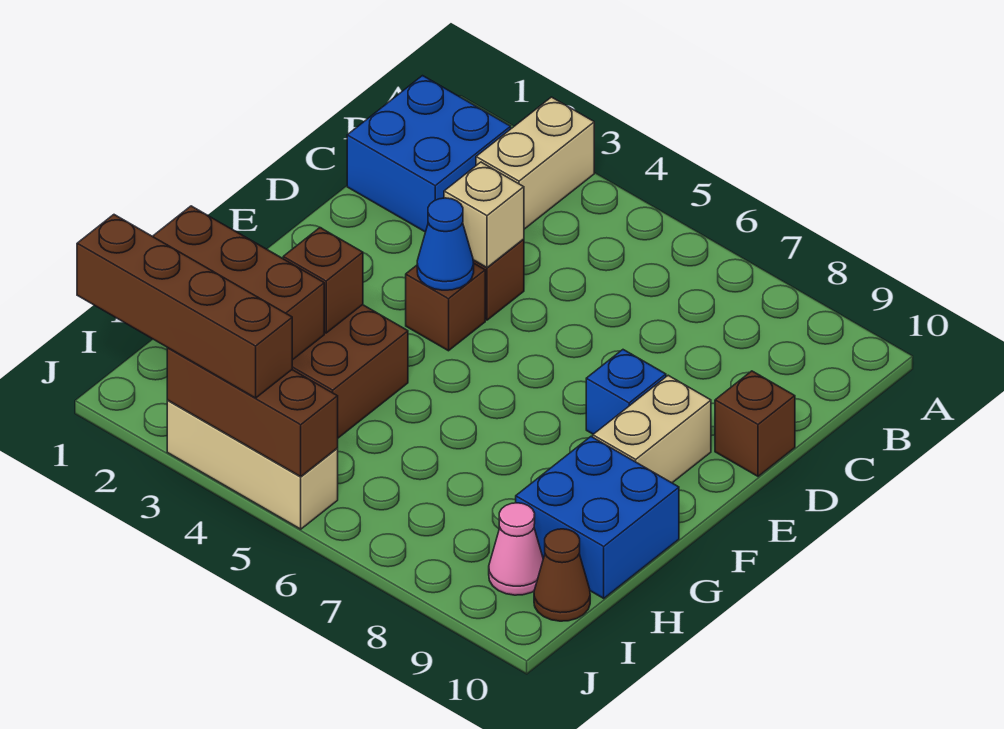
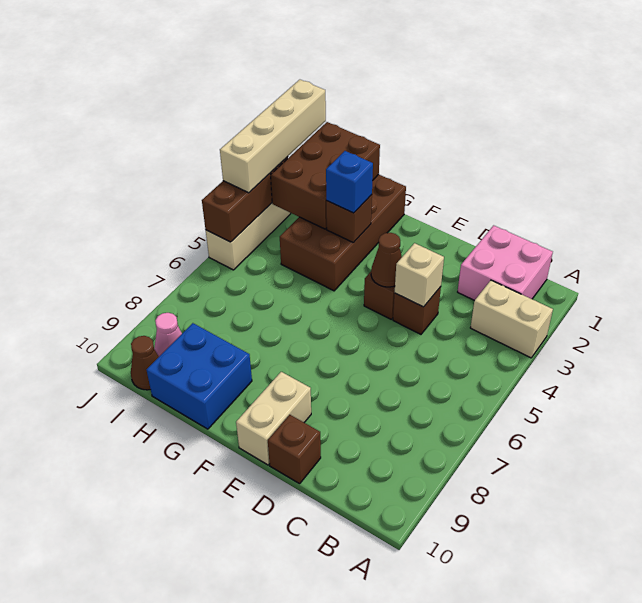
blue 2x2 brick [347,76,511,232] -> pink 2x2 brick [458,225,553,301]
blue 1x1 cone [417,198,474,290] -> brown 1x1 cone [371,233,402,287]
blue 1x1 brick [586,350,666,434] -> blue 1x1 brick moved to [326,151,373,213]
tan 1x2 brick [593,375,711,483] -> tan 1x2 brick turned to [236,372,311,465]
brown 1x4 brick [77,215,292,398] -> tan 1x4 brick [220,80,326,193]

